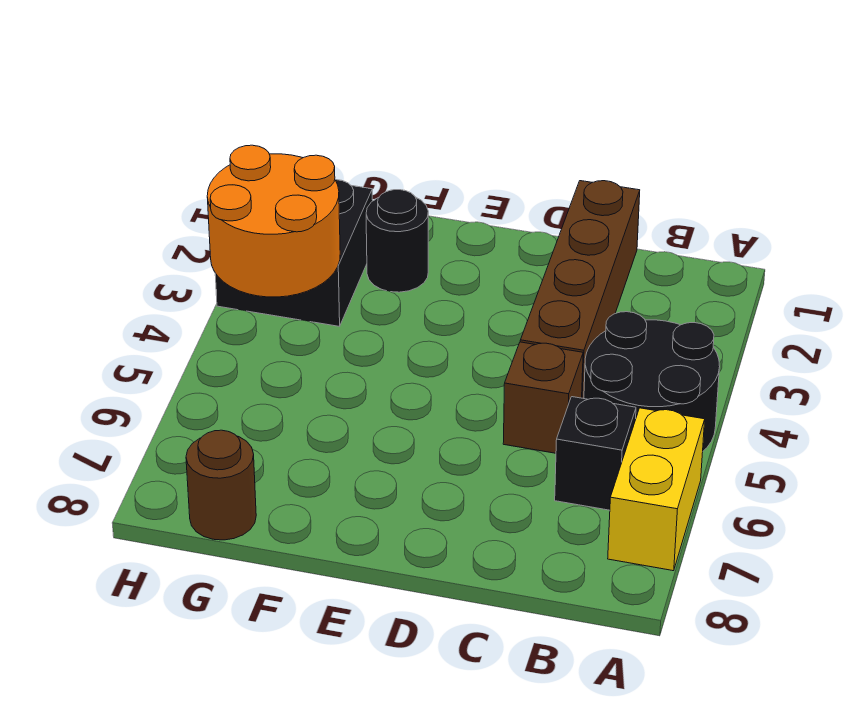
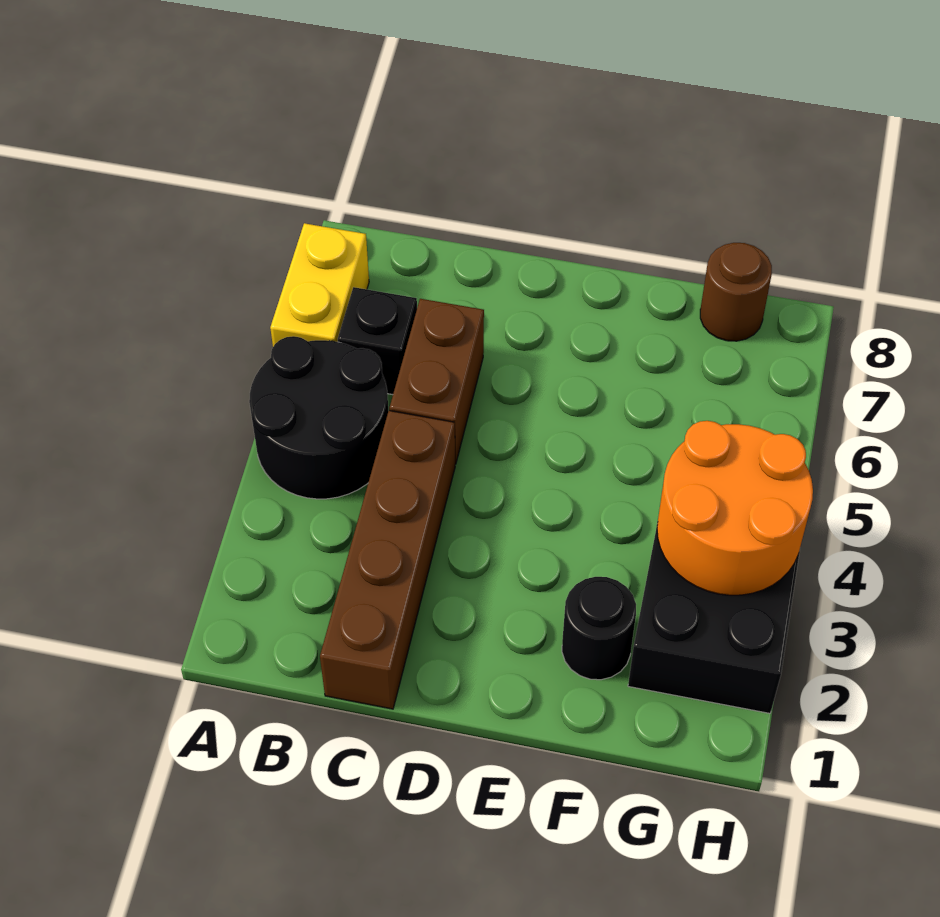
brown 1x1 brick [503,342,583,453] -> brown 1x2 brick [389,299,484,464]

